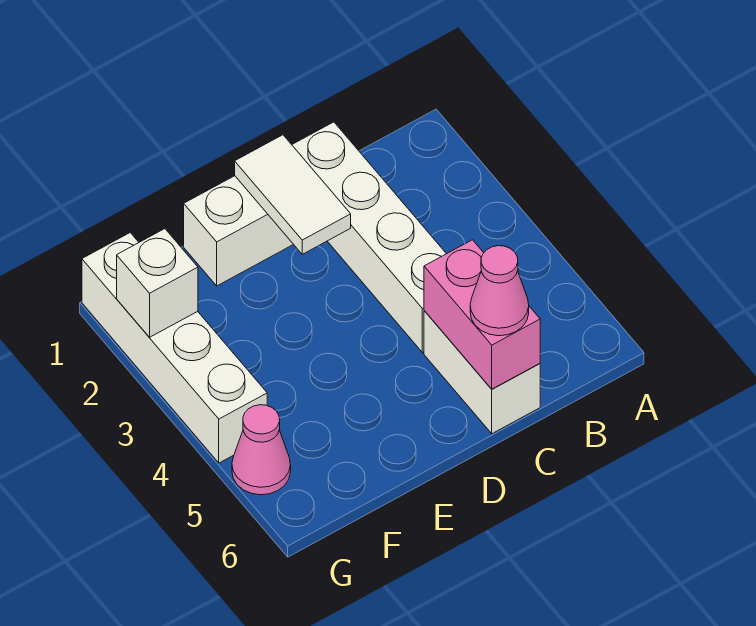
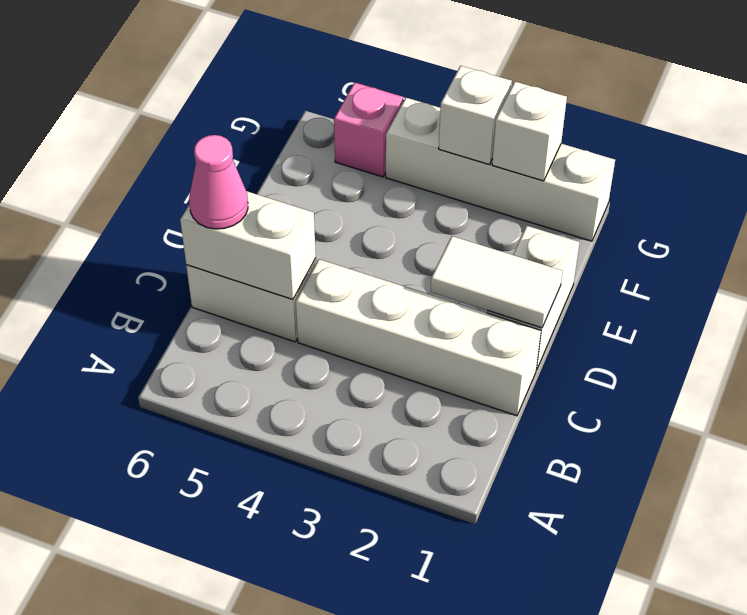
pink 1x2 brick [424,240,540,389] -> white 1x2 brick [180,191,316,299]
none -> white 1x1 brick [439,66,512,165]
pink 1x1 cone [232,405,291,495] -> pink 1x1 brick [334,82,403,177]

